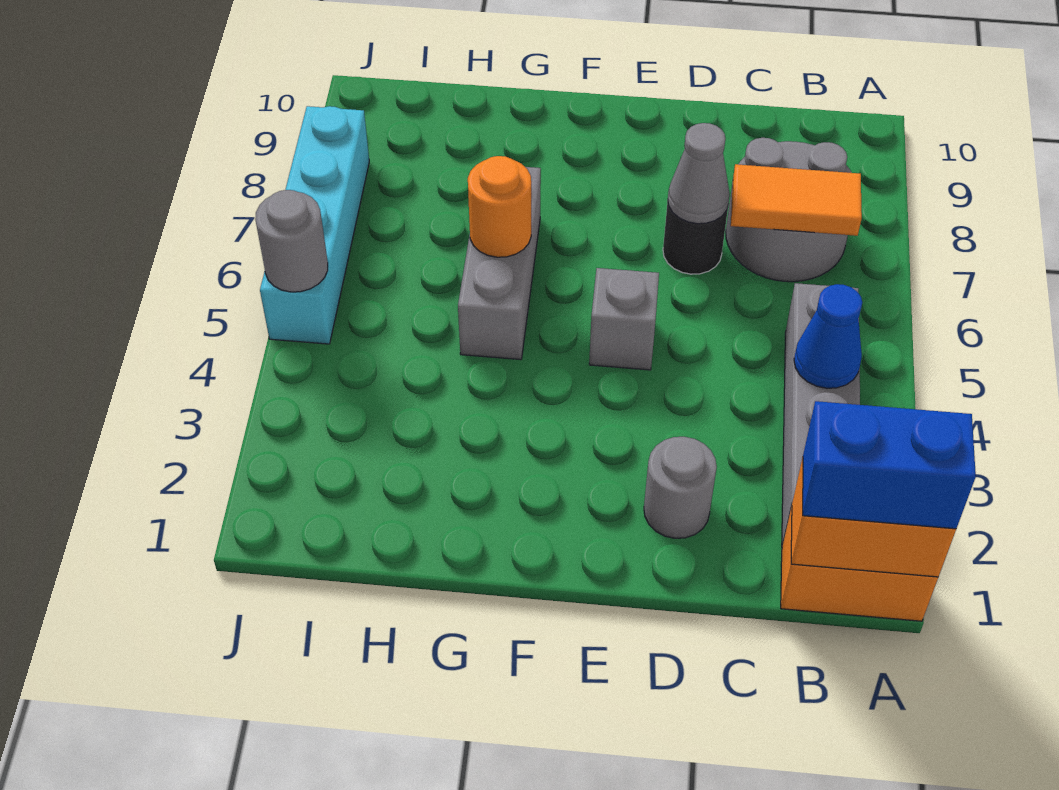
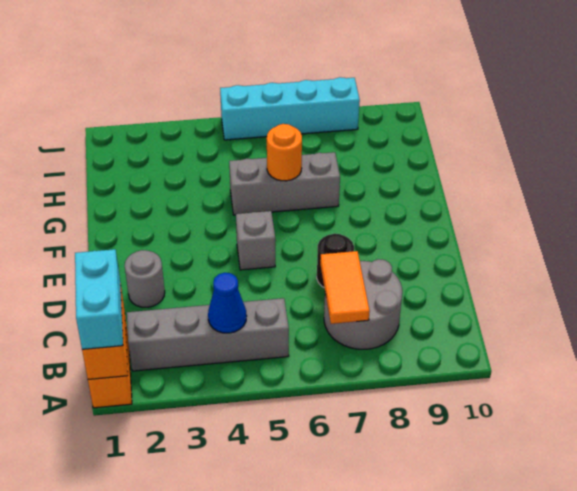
blue 1x2 brick [803,401,976,529] -> cyan 1x2 brick [75,249,123,349]
grey 1x1 cone [668,123,730,224] -> none
grey 1x1 round brick [255,190,328,292] -> none

